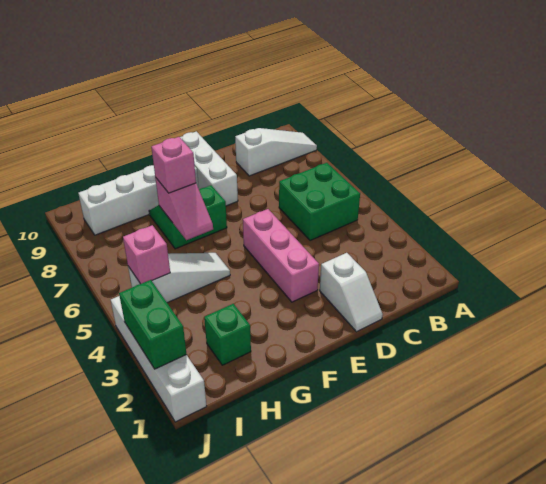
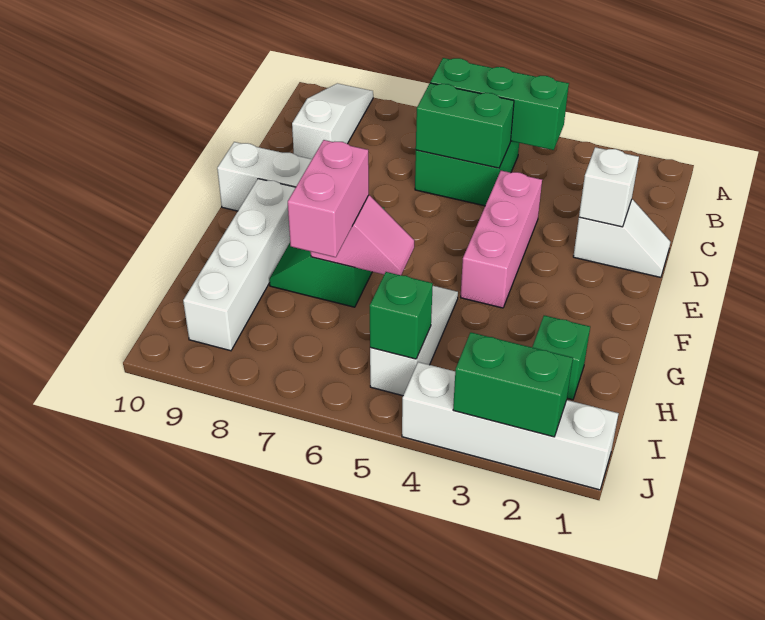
none -> green 1x3 brick [430,58,569,150]
none -> green 1x2 brick [416,83,514,168]
none -> white 1x1 brick [579,147,639,227]
pink 1x3 brick [243,209,319,302] -> pink 1x3 brick turned to [460,171,542,308]
pink 1x1 brick [151,137,196,193] -> pink 1x2 brick [288,140,369,257]
pink 1x1 brick [123,225,170,284] -> green 1x1 brick [370,272,433,359]

